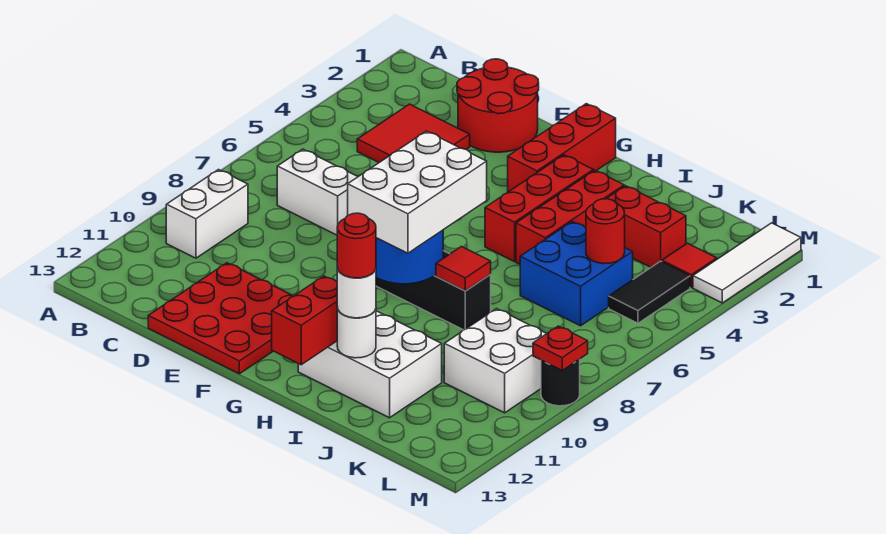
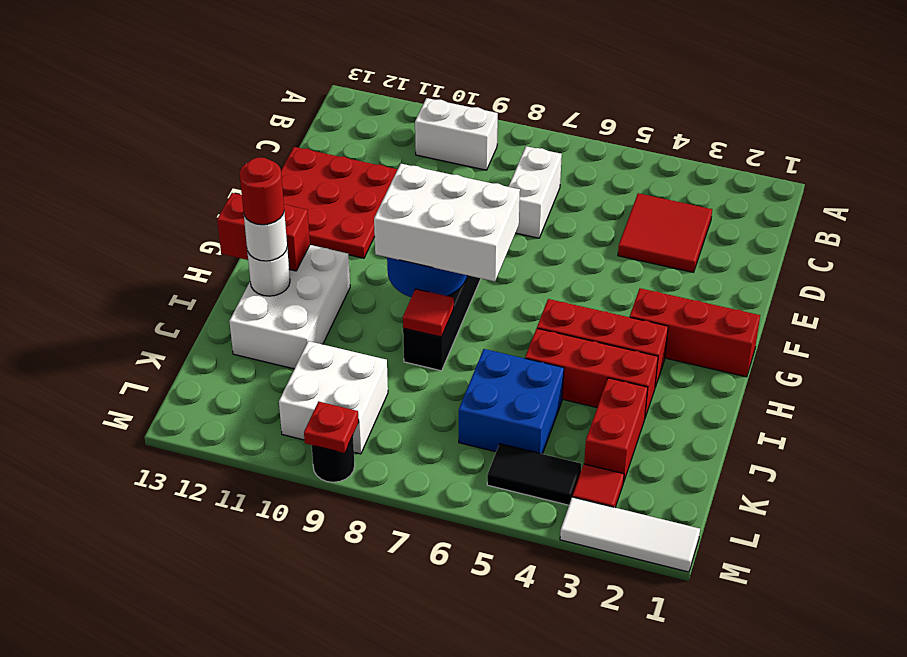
red 2x2 round brick [457,59,539,152] -> none
red 1x1 round brick [586,199,625,264] -> none

